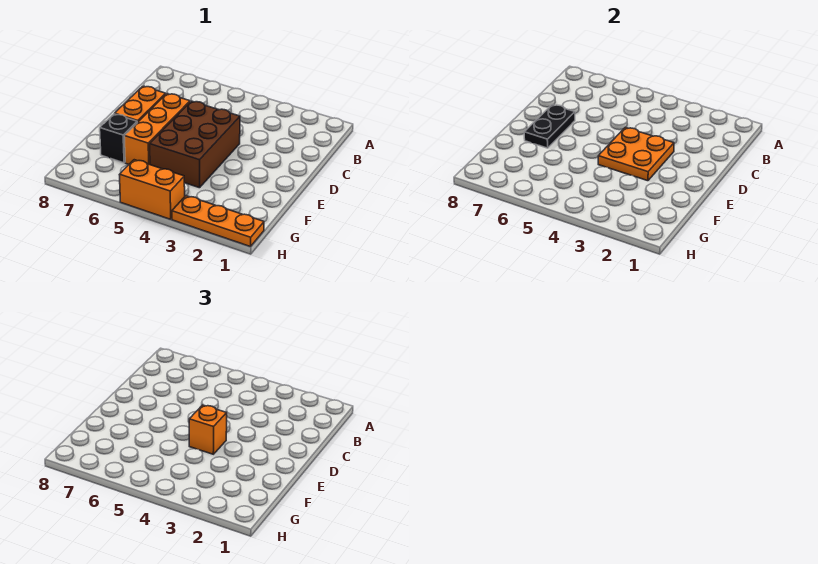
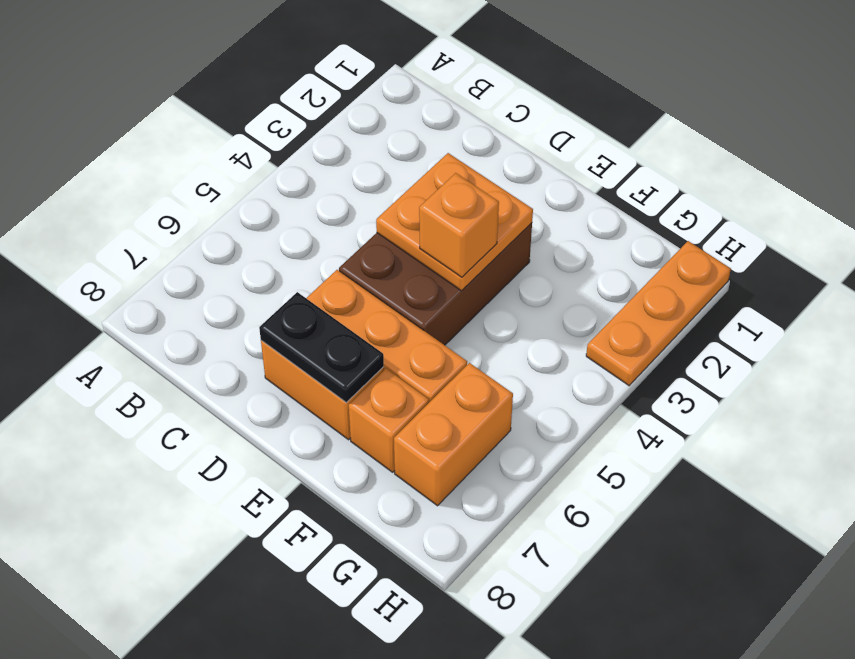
brown 2x3 brick [150,101,240,188] -> brown 2x3 brick turned to [339,223,532,345]
black 1x1 brick [100,114,137,163] -> orange 1x1 brick [349,369,429,472]
orange 1x2 brick [119,160,185,219] -> orange 1x2 brick moved to [394,363,513,506]

